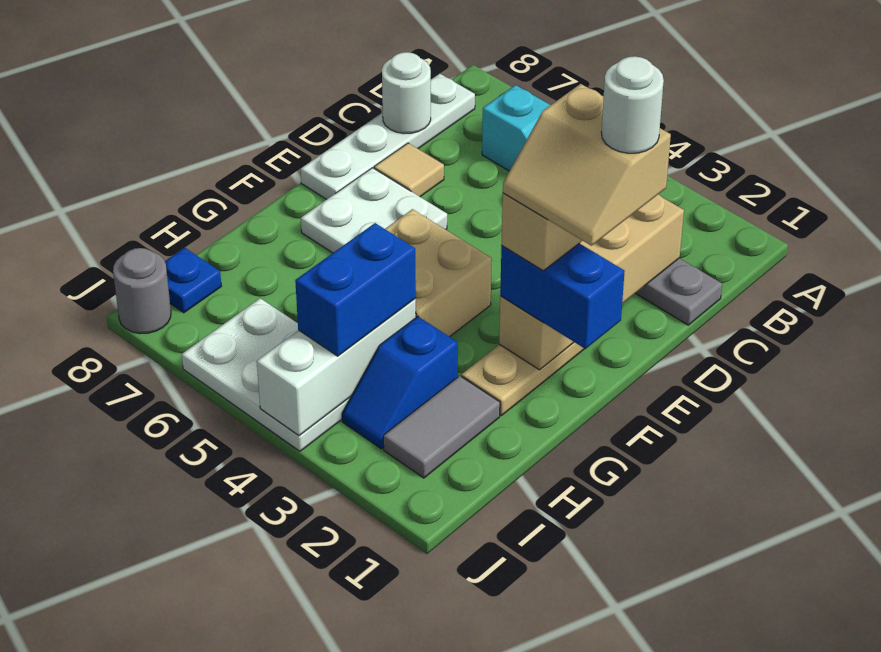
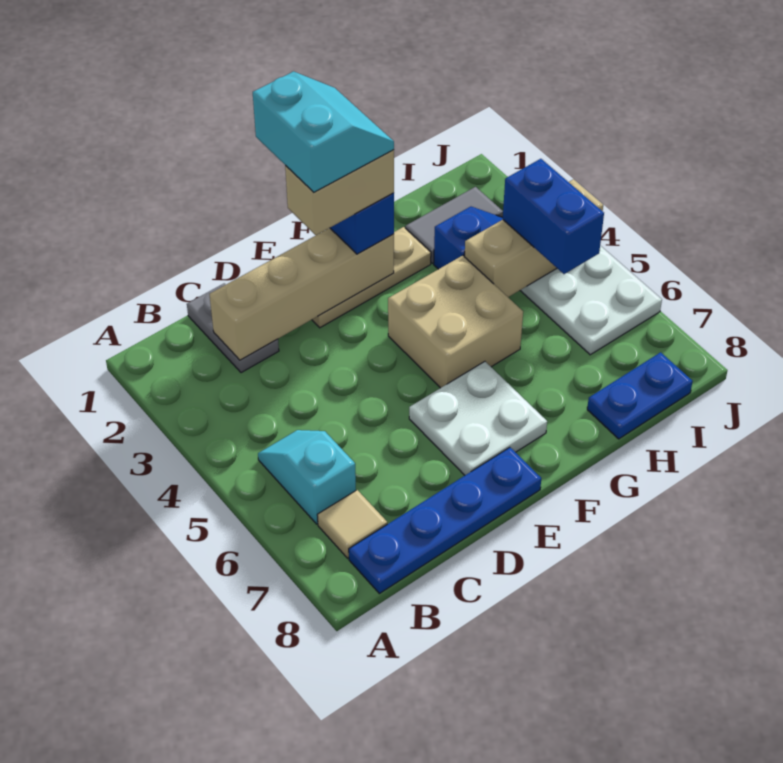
white 1x4 plate [301,74,475,199] -> blue 1x4 plate [349,447,541,594]
white 1x1 round brick [382,52,431,133] -> none
tan 1x1 tile [374,143,444,197] -> tan 1x1 tile moved to [318,490,387,558]
tan 2x2 slope [503,84,671,246] -> cyan 2x2 slope [253,71,394,192]
white 1x1 round brick [601,56,664,153] -> none
white 1x3 brick [257,298,416,436] -> tan 1x3 brick [465,179,603,297]
blue 1x2 brick [295,223,416,356] -> blue 1x2 brick turned to [503,159,604,274]
blue 1x1 plate [165,248,221,313] -> blue 1x2 plate [587,352,693,439]
grey 1x1 round brick [113,248,171,333] -> none

